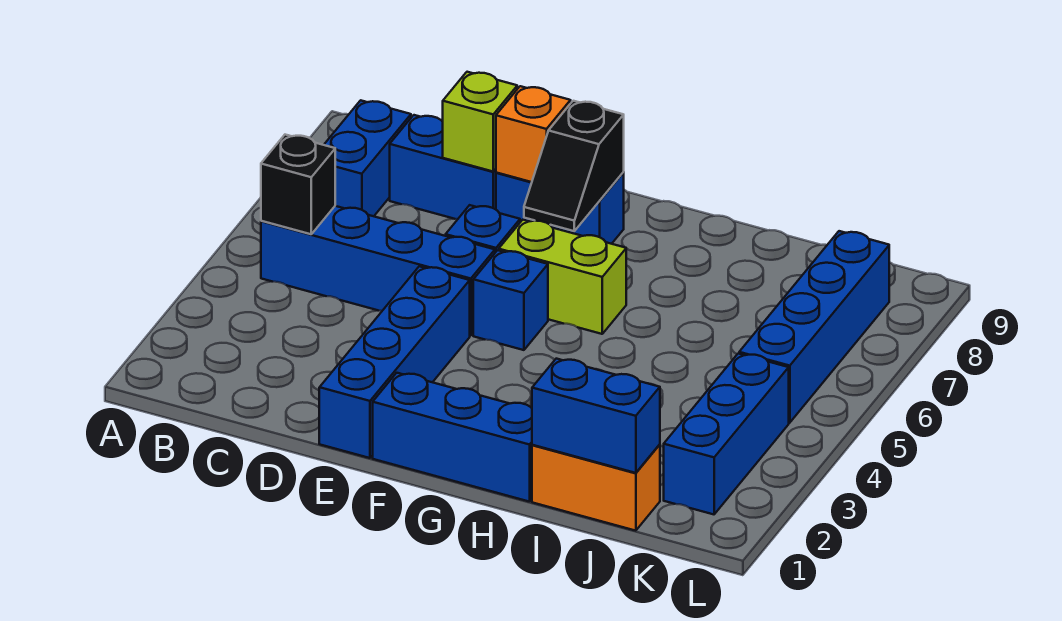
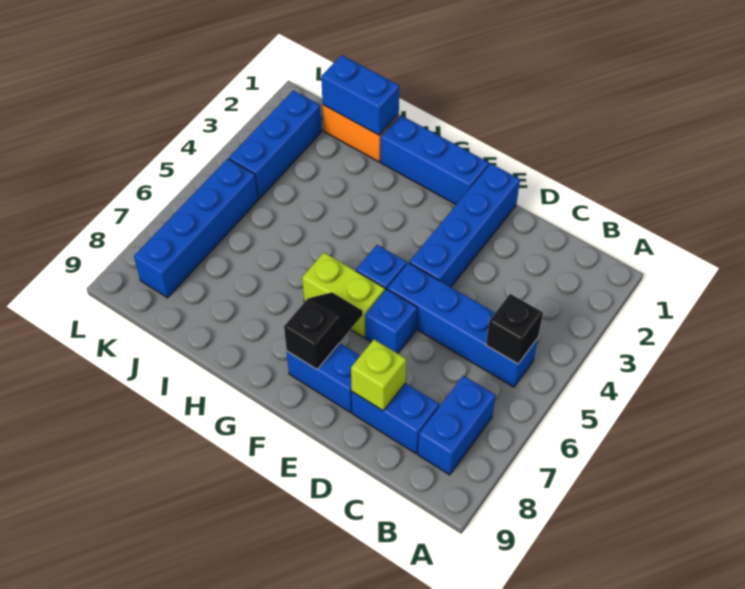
orange 1x1 brick [496,86,571,182] -> none

